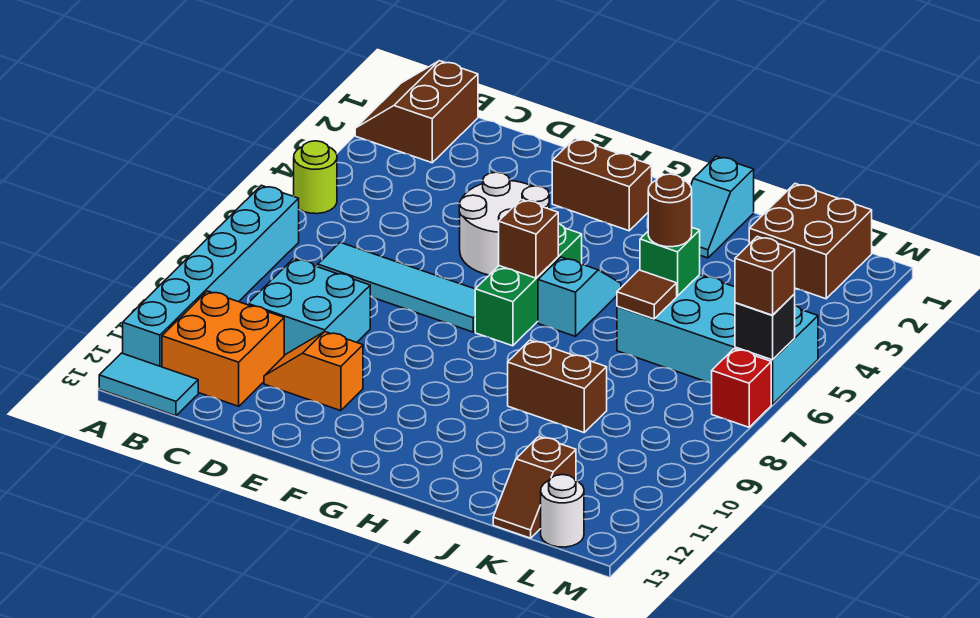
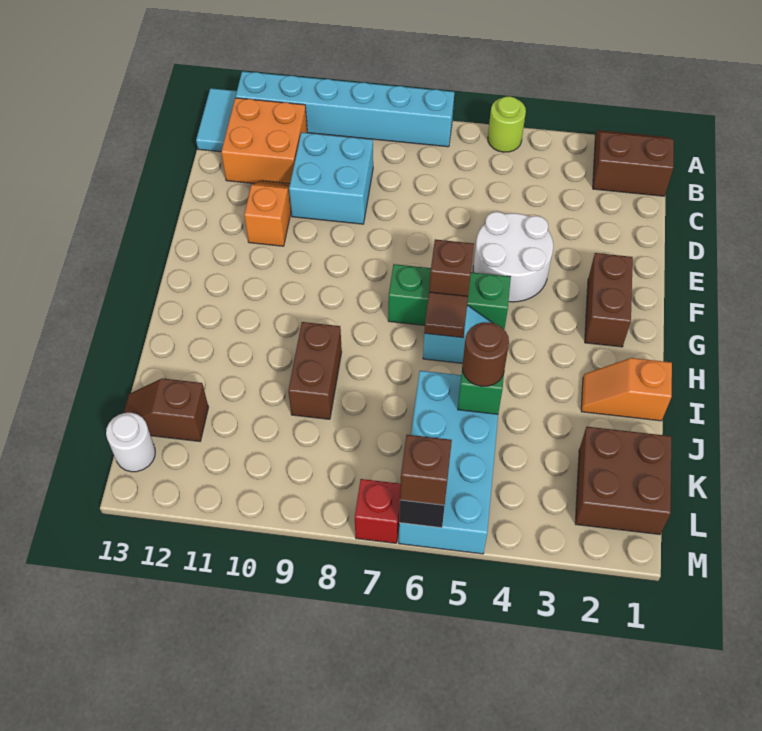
cyan 1x4 tile [318,242,475,332] -> none
cyan 1x2 slope [691,156,754,258] -> orange 1x2 slope [581,358,672,421]
brown 1x1 tile [617,270,677,319] -> brown 1x1 tile moved to [424,292,468,338]

